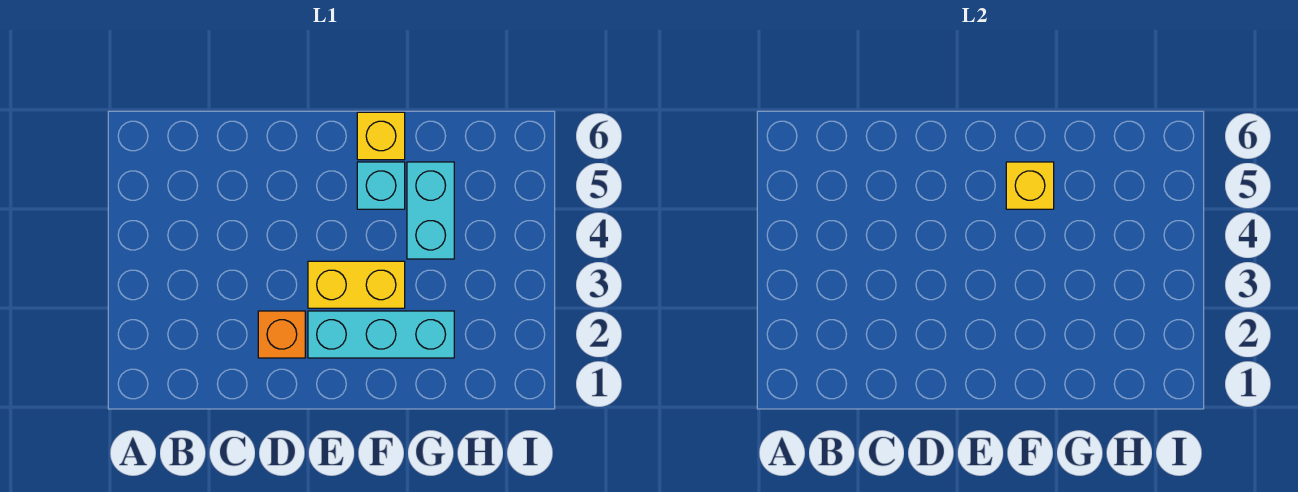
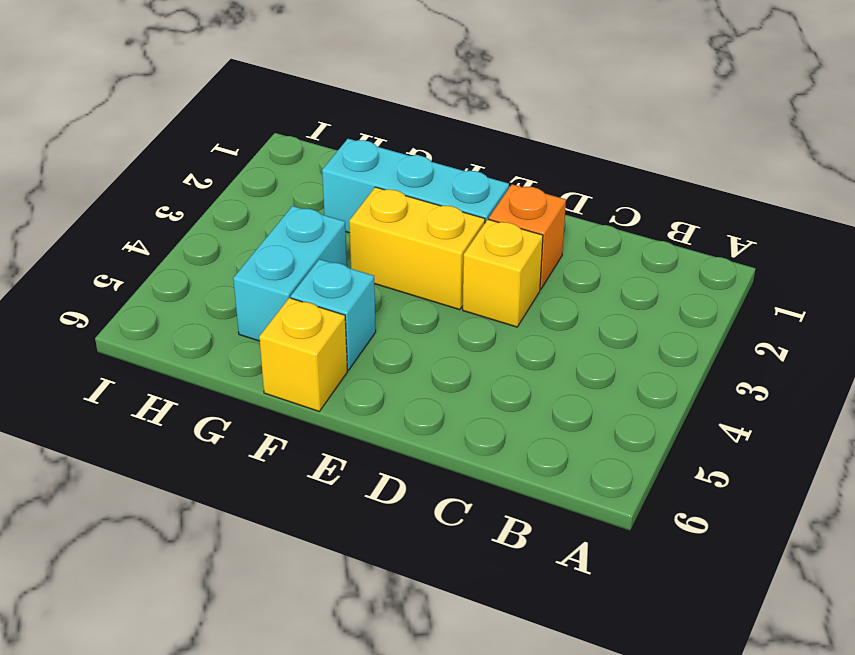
yellow 1x1 brick [1006,162,1054,209] -> yellow 1x1 brick moved to [463,219,543,327]

